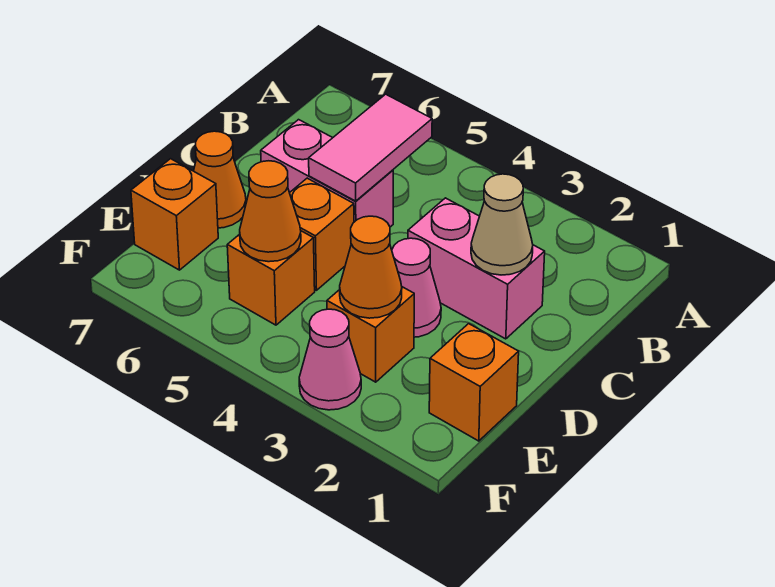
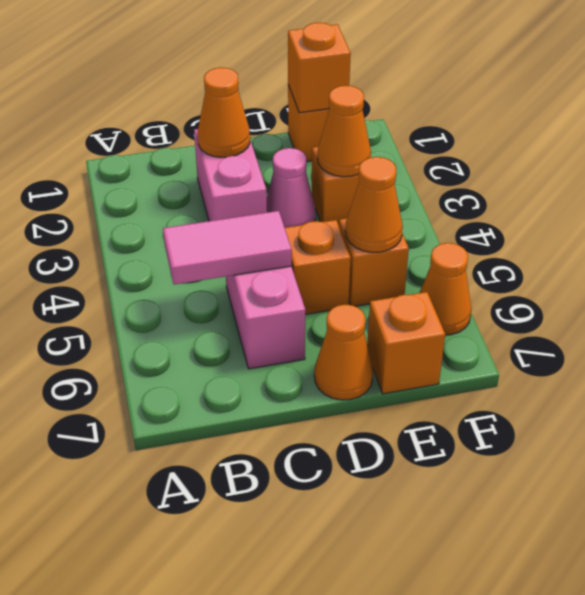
tan 1x1 cone [471,174,533,275] -> orange 1x1 cone [198,67,250,157]
none -> orange 1x1 brick [288,23,351,113]
pink 1x1 cone [299,309,361,410] -> none
none -> orange 1x1 cone [420,243,472,335]

